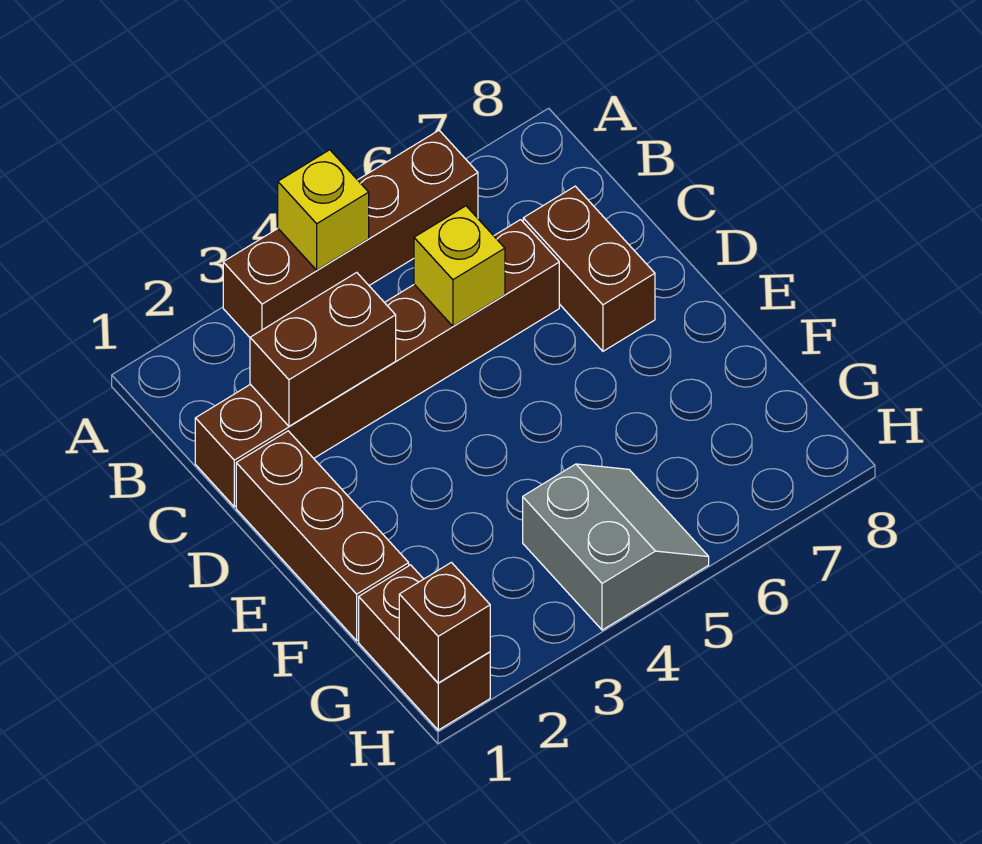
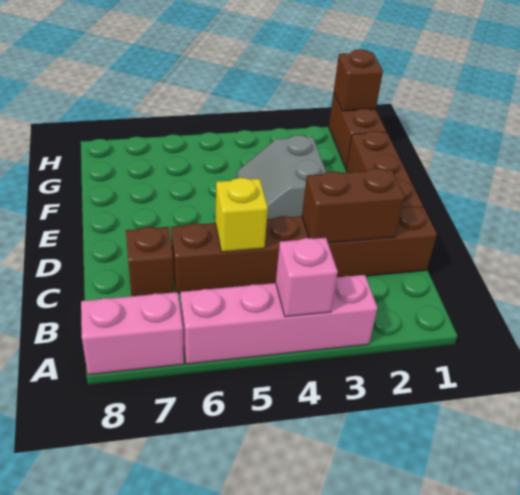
brown 1x4 brick [223,130,478,337] -> pink 1x4 brick [180,275,377,364]
yellow 1x1 brick [278,150,369,270] -> pink 1x1 brick [276,238,338,317]
none -> pink 1x2 brick [81,292,184,375]
brown 1x2 brick [523,186,655,351] -> brown 1x1 brick [126,227,174,296]
grey 2x2 slope [523,464,709,630] -> grey 2x2 slope moved to [237,135,326,219]

